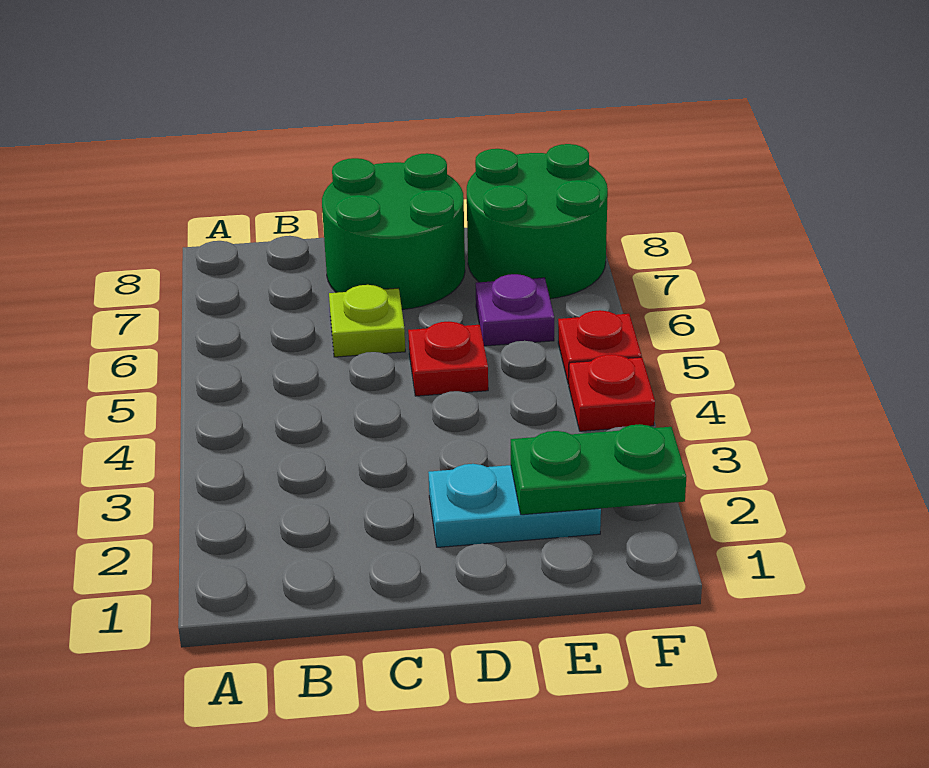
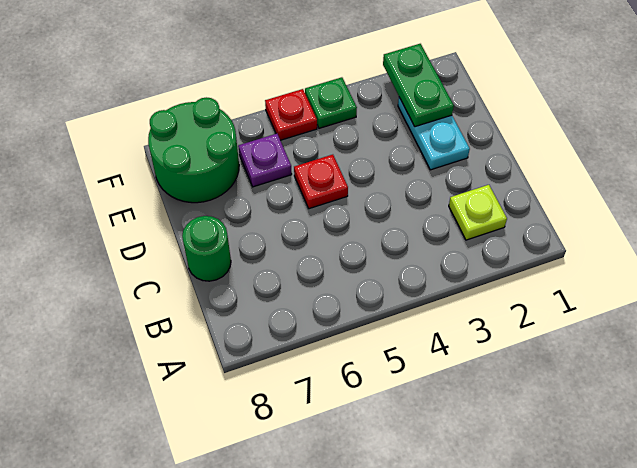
lime 1x1 plate [329,285,405,357] -> lime 1x1 plate moved to [449,185,507,240]
green 2x2 round brick [322,153,465,309] -> green 1x1 round brick [182,216,231,281]
red 1x1 plate [569,354,655,431] -> green 1x1 plate [305,77,357,128]

